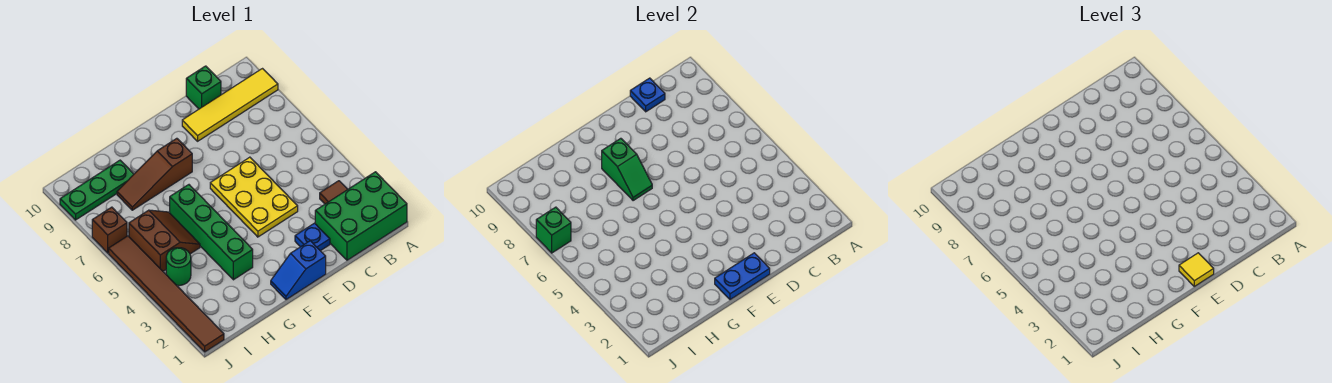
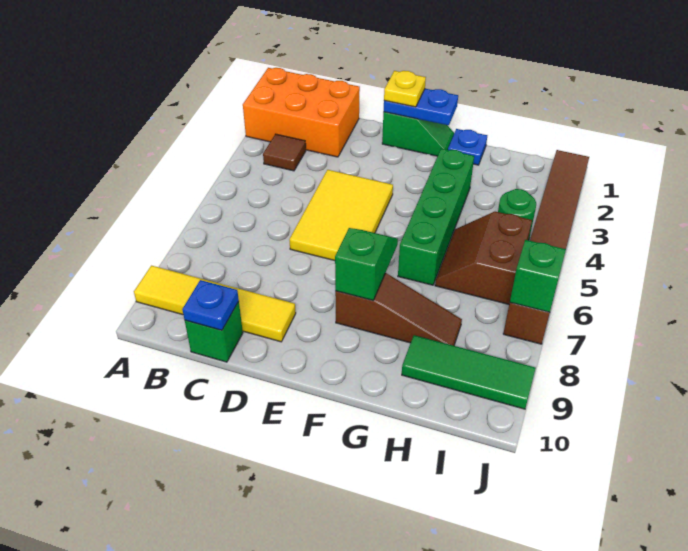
green 2x3 brick [315,172,407,260] -> orange 2x3 brick [243,68,360,157]
blue 1x1 plate [295,223,330,251] -> blue 1x1 plate moved to [448,129,487,165]
yellow 2x3 plate [210,157,298,237] -> yellow 2x3 tile [289,170,393,261]
blue 1x2 slope [271,241,326,300] -> green 1x2 slope [382,112,454,156]
yellow 1x1 tile [1179,253,1214,286] -> yellow 1x1 plate [384,71,426,107]
green 1x3 plate [60,160,134,220] -> green 1x3 tile [402,335,536,409]

